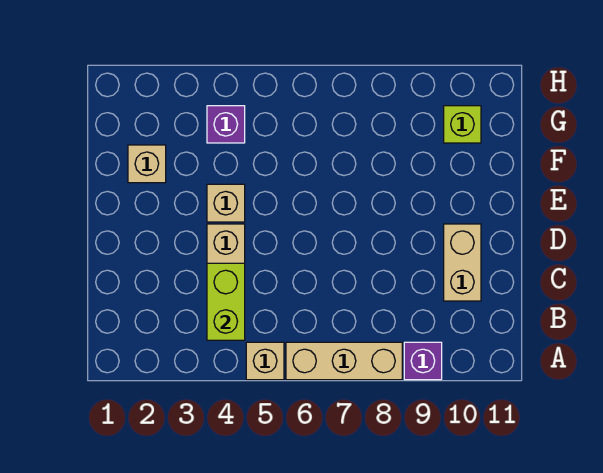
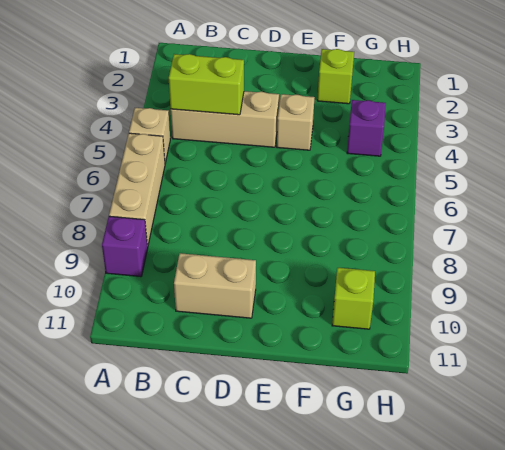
tan 1x1 brick [128,145,166,183] -> lime 1x1 brick [317,49,354,104]

